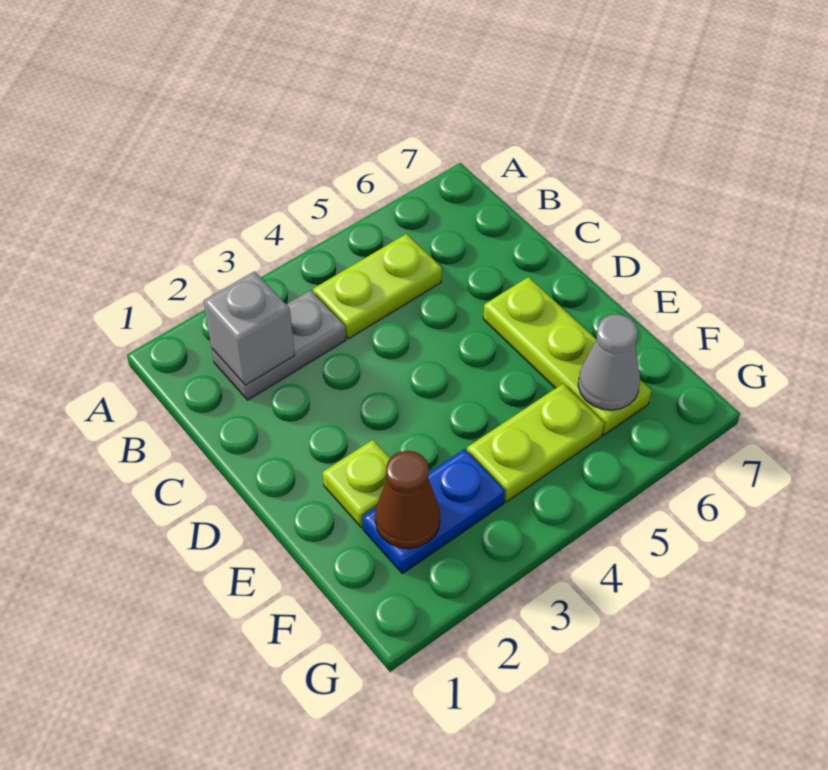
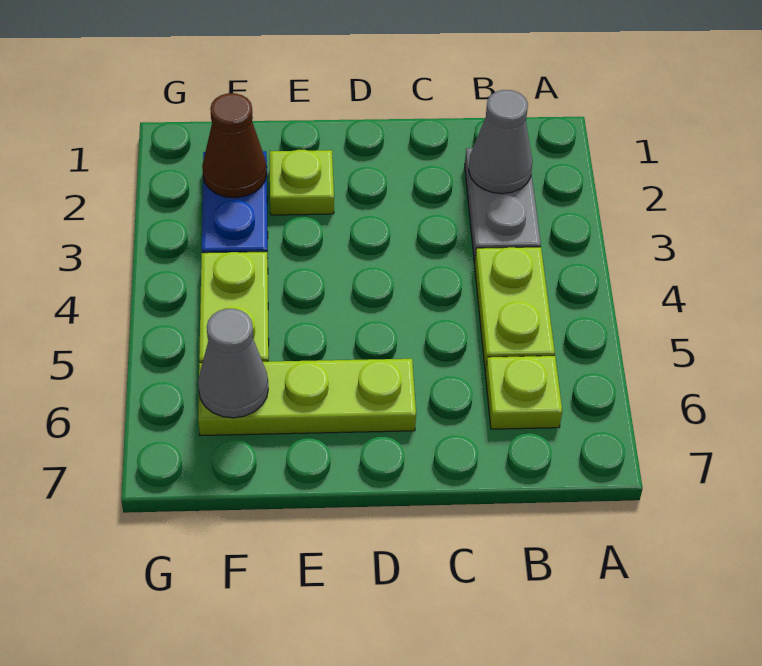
grey 1x1 brick [204,271,295,385] -> grey 1x1 cone [469,90,532,194]
none -> lime 1x1 plate [485,356,562,429]

